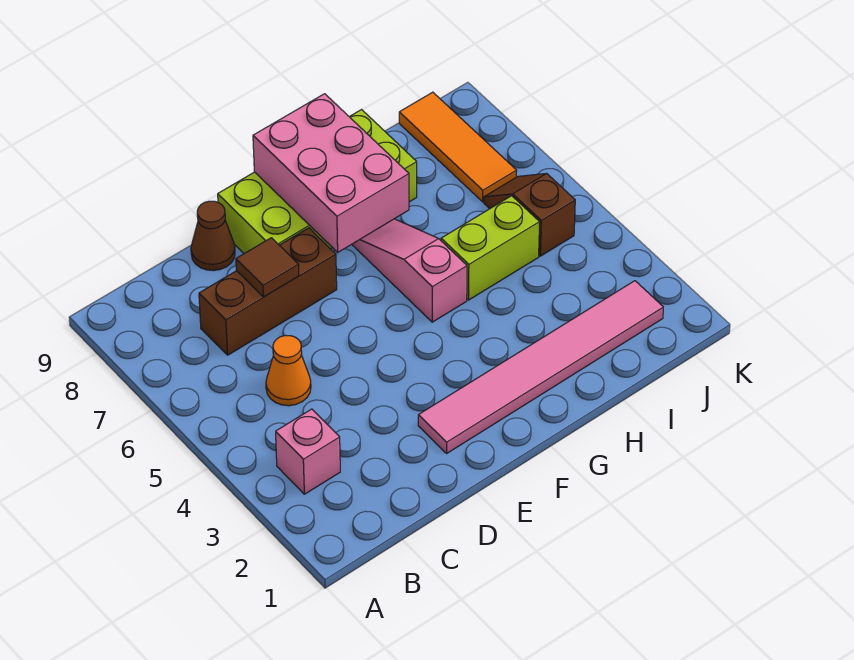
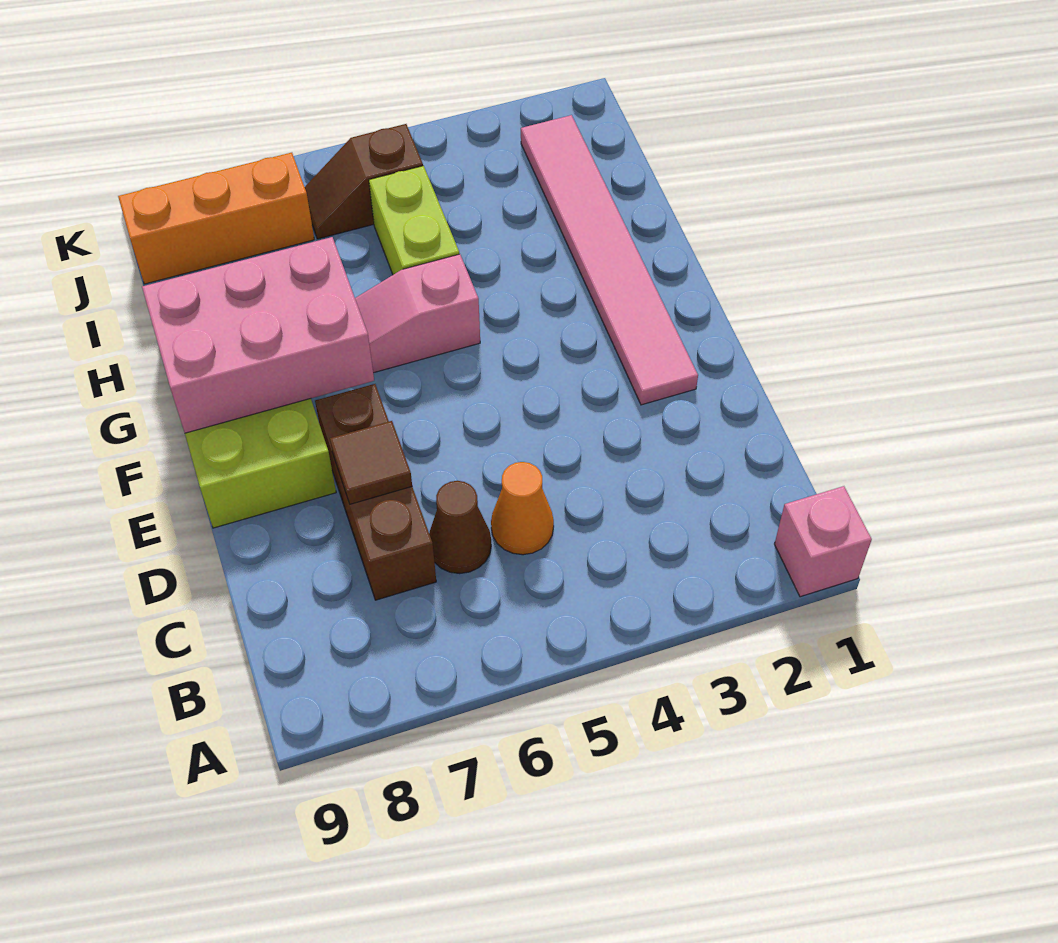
pink 1x1 brick [276,409,340,494] -> pink 1x1 brick moved to [775,486,872,597]
brown 1x1 cone [191,201,235,271] -> brown 1x1 cone moved to [429,481,491,574]
orange 1x3 tile [399,92,517,202] -> orange 1x3 brick [118,153,314,284]

